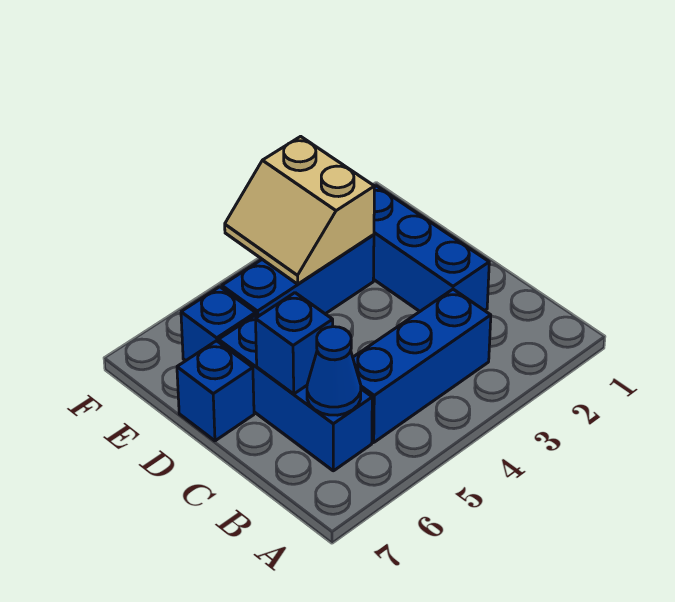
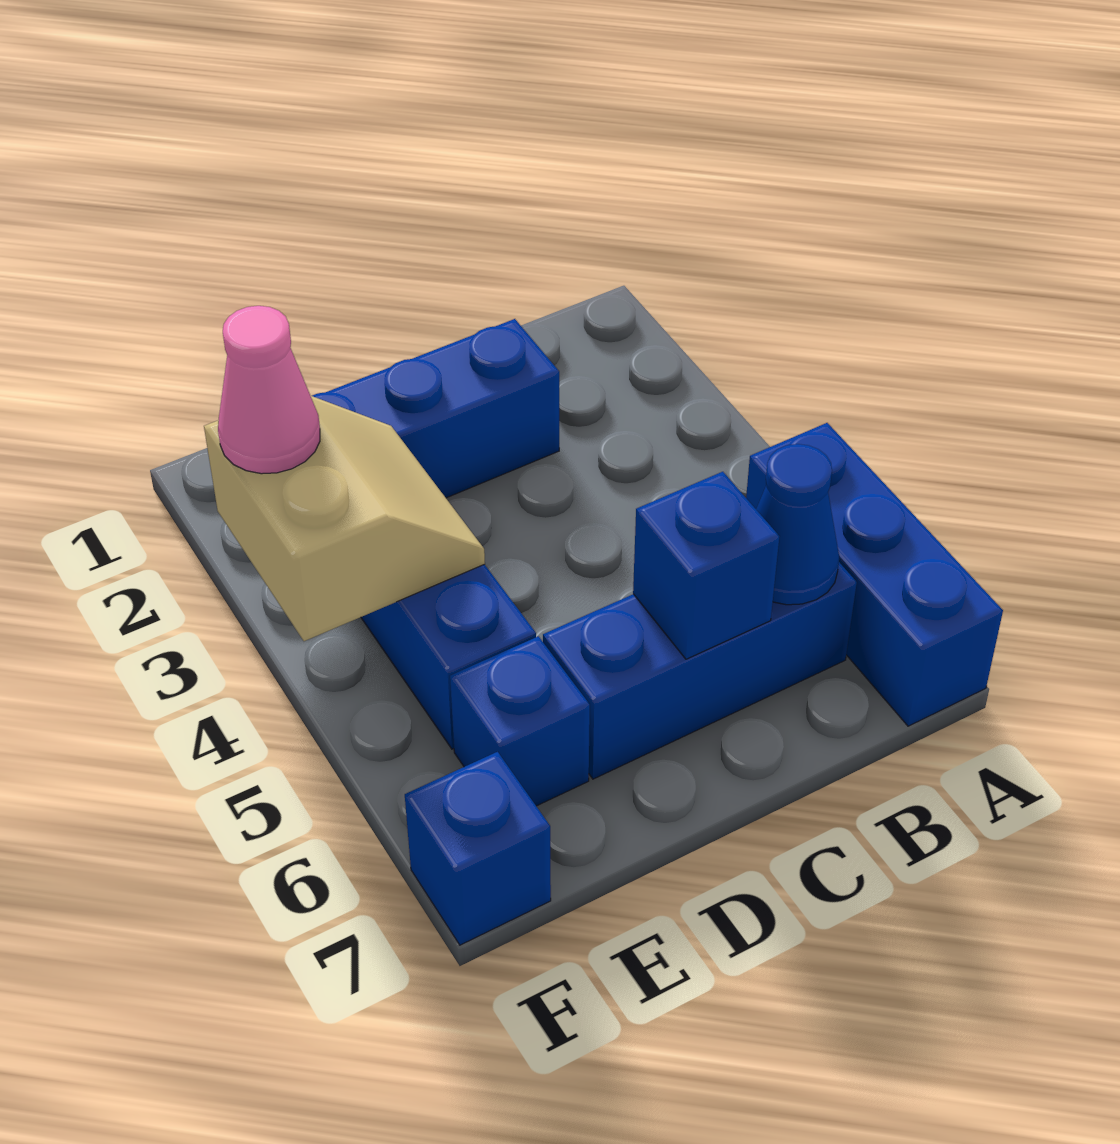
blue 1x3 brick [353,289,491,442] -> blue 1x3 brick moved to [746,423,1003,726]
blue 1x1 brick [177,341,254,441] -> blue 1x1 brick moved to [405,752,551,945]
tan 2x2 slope [225,136,374,284] -> tan 2x2 slope turned to [204,396,485,641]
none -> pink 1x1 cone [218,306,320,474]

